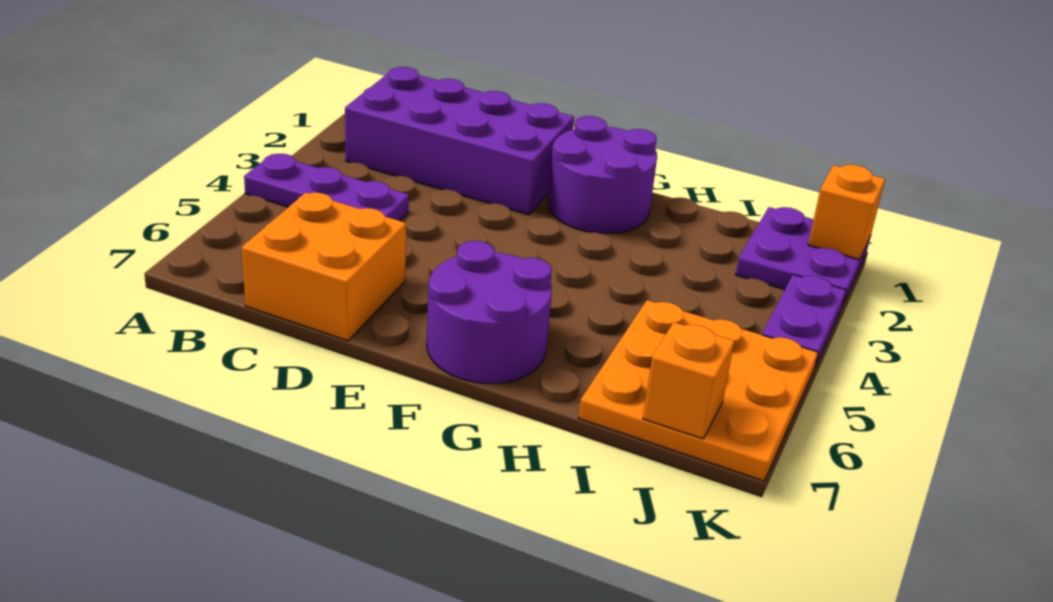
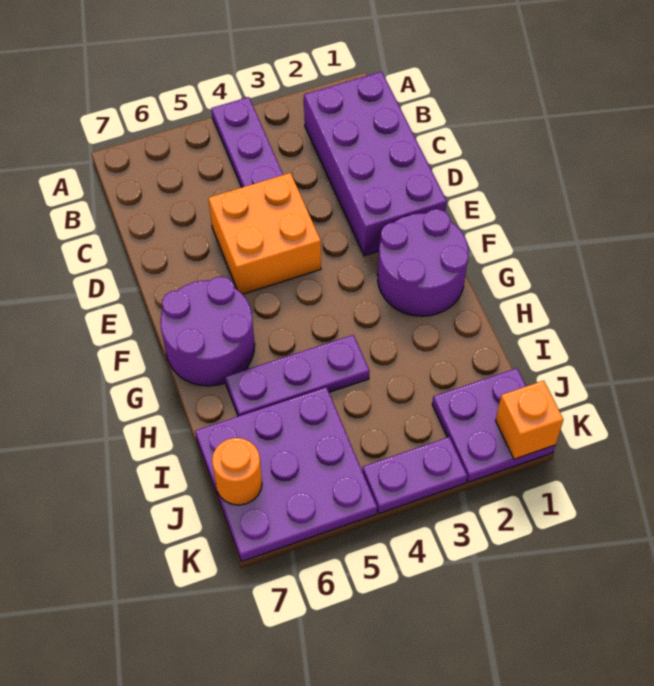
orange 2x2 brick [242,193,406,341] -> orange 2x2 brick moved to [209,173,321,294]
none -> purple 1x3 plate [225,335,369,416]
orange 3x3 plate [579,300,818,481] -> purple 3x3 plate [195,387,377,562]
orange 1x1 brick [643,322,734,439] -> orange 1x1 round brick [212,438,262,505]

